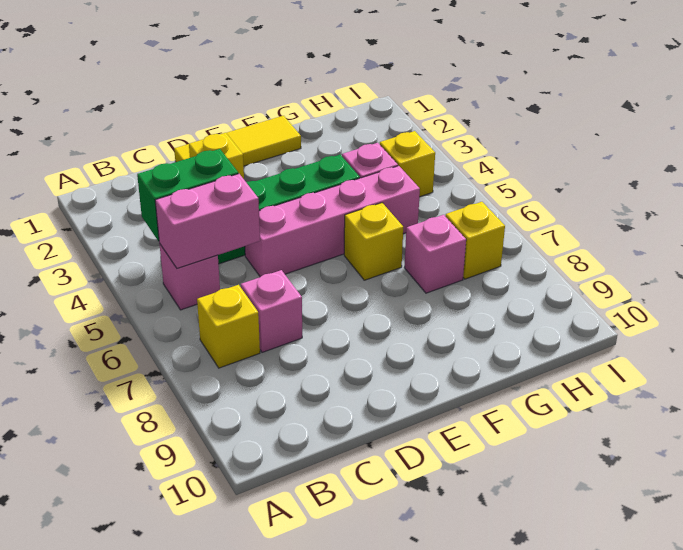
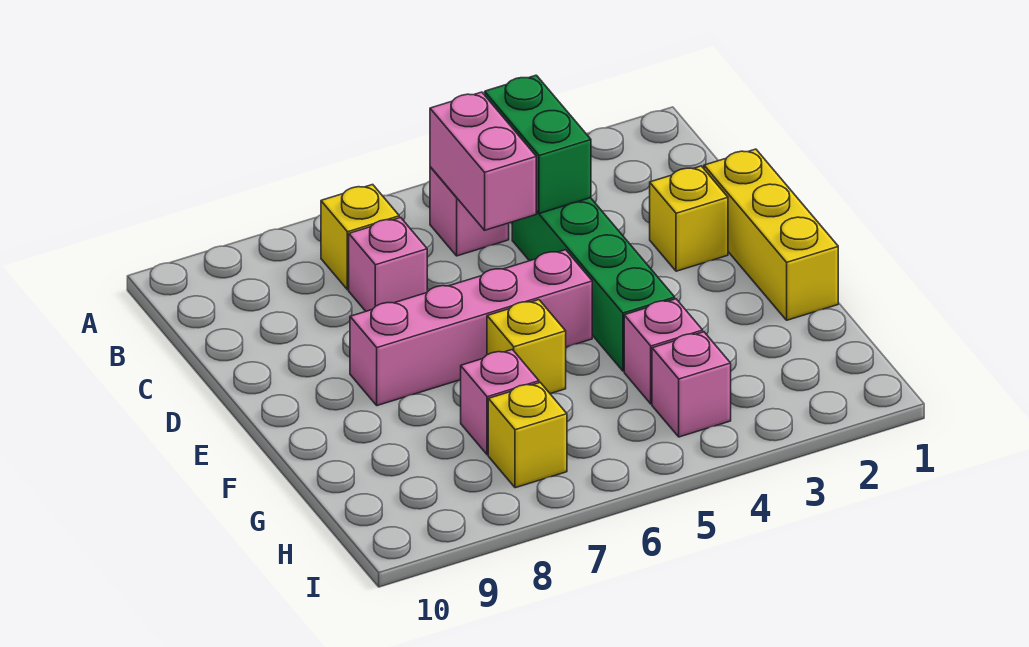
yellow 1x3 tile [174,116,301,166] -> yellow 1x3 brick [704,149,838,320]
pink 1x4 brick [245,166,420,277] -> pink 1x4 brick turned to [350,250,592,406]
yellow 1x1 brick [380,131,435,197] -> pink 1x1 brick [652,332,731,437]

